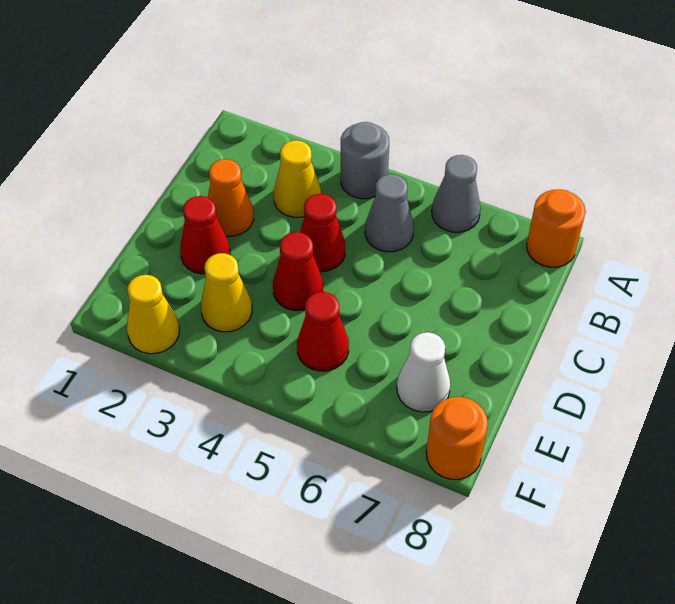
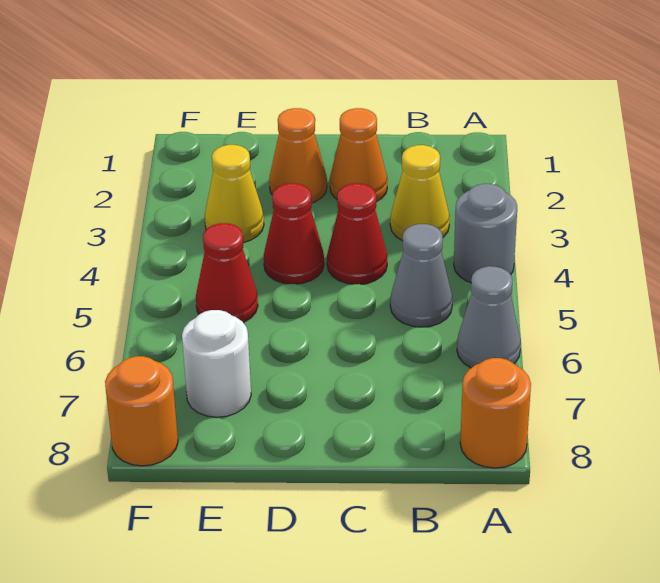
red 1x1 cone [180,196,230,274] -> orange 1x1 cone [269,108,327,203]
white 1x1 cone [397,332,450,412] -> white 1x1 round brick [182,310,251,417]
yellow 1x1 cone [127,275,179,354] -> none

